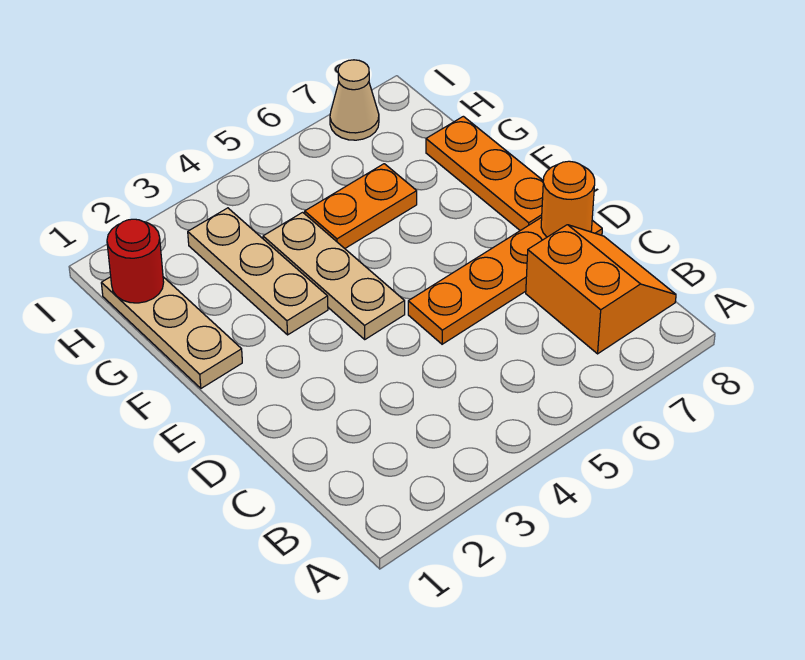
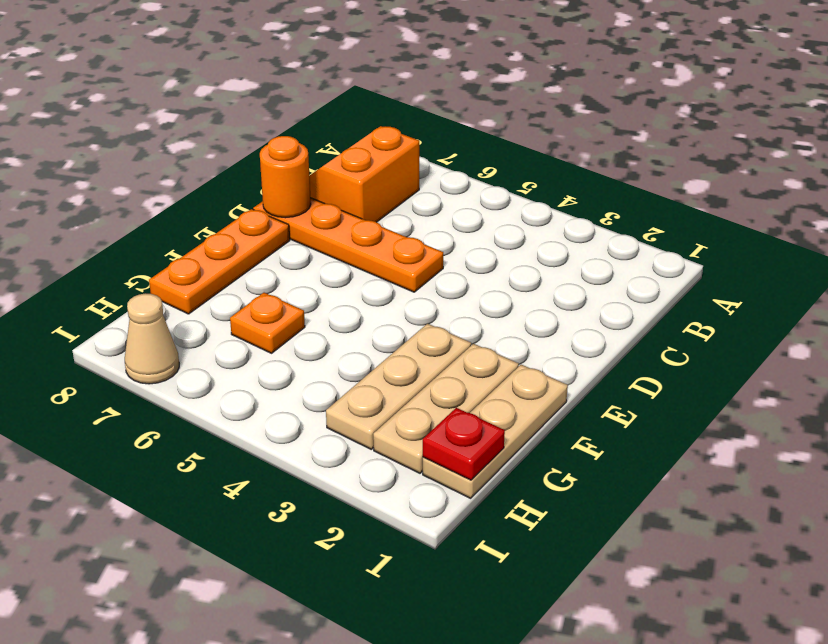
tan 1x3 plate [263,212,405,339] -> tan 1x3 plate moved to [373,344,519,473]
orange 1x2 plate [305,164,417,248] -> orange 1x1 plate [230,293,305,353]
red 1x1 round brick [107,219,164,303] -> red 1x1 plate [423,408,505,480]

